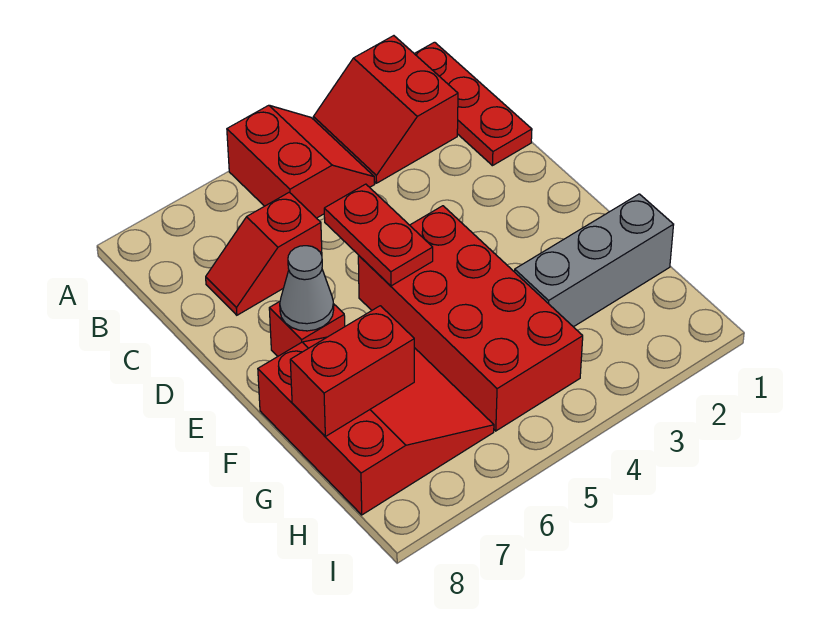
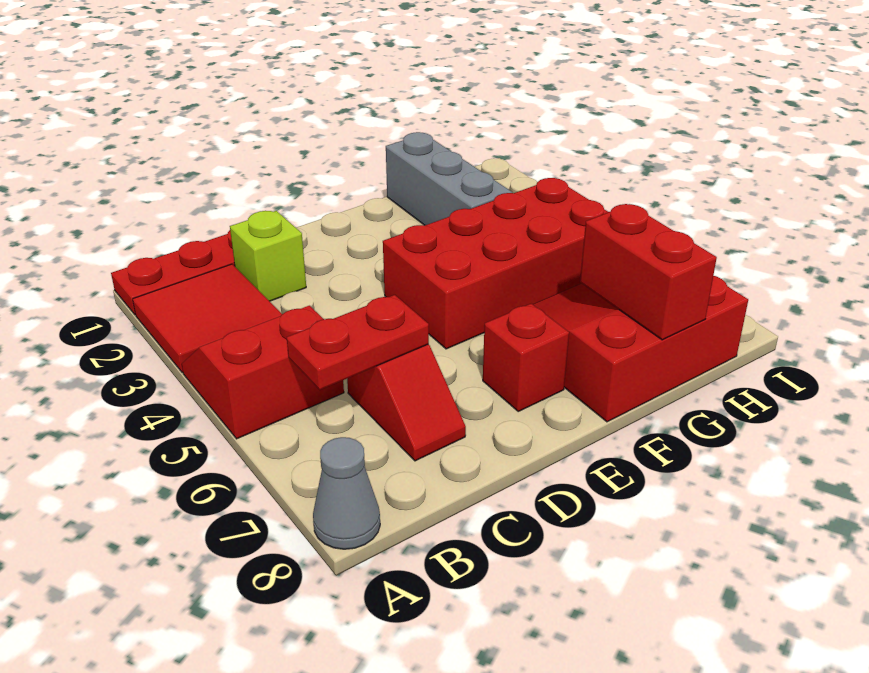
red 2x2 slope [314,36,458,183] -> red 2x2 tile [133,264,282,373]
none -> lime 1x1 brick [230,211,306,301]
red 1x2 plate [324,184,433,286] -> red 1x2 plate moved to [287,295,429,390]
grey 1x1 cone [280,246,334,331] -> grey 1x1 cone moved to [313,437,380,549]

